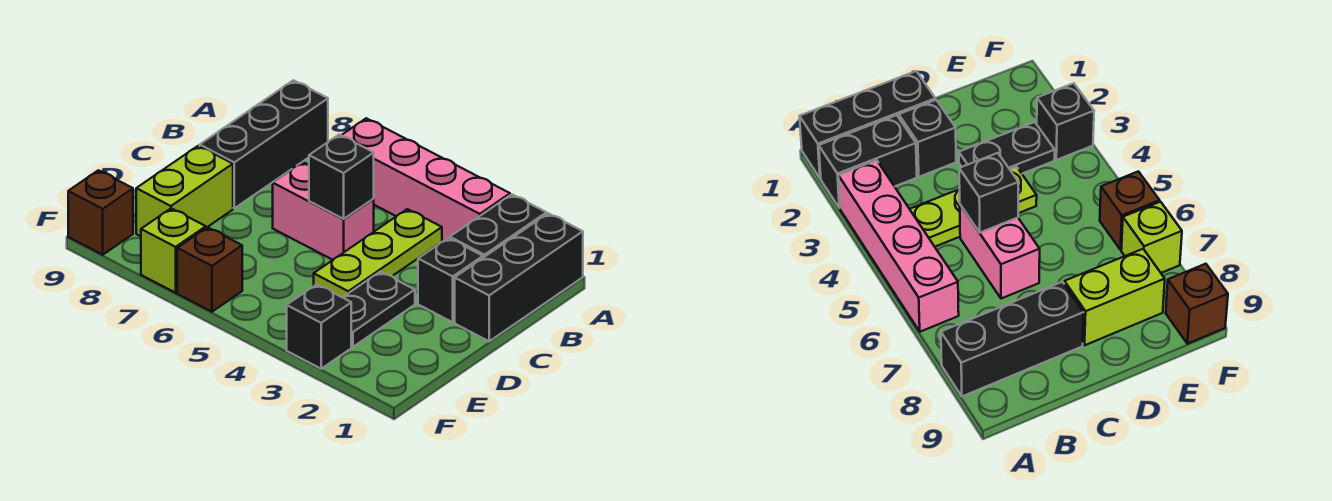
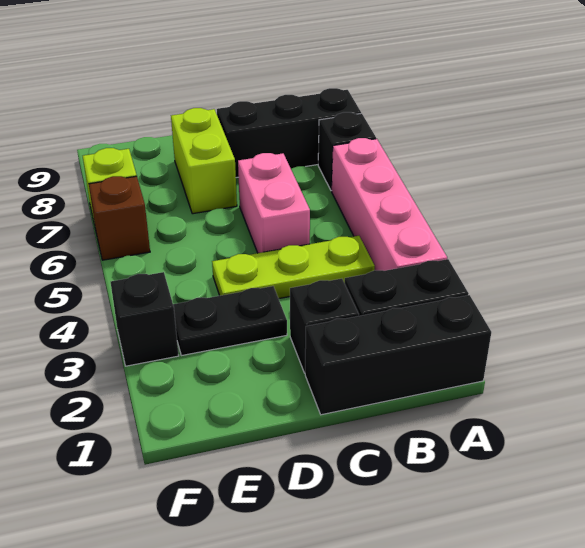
black 1x1 brick [309,135,374,219] -> black 1x1 brick moved to [318,112,376,191]
lime 1x2 brick [136,146,233,236] -> lime 1x2 brick turned to [171,108,237,214]
brown 1x1 brick [68,170,133,255] -> none

